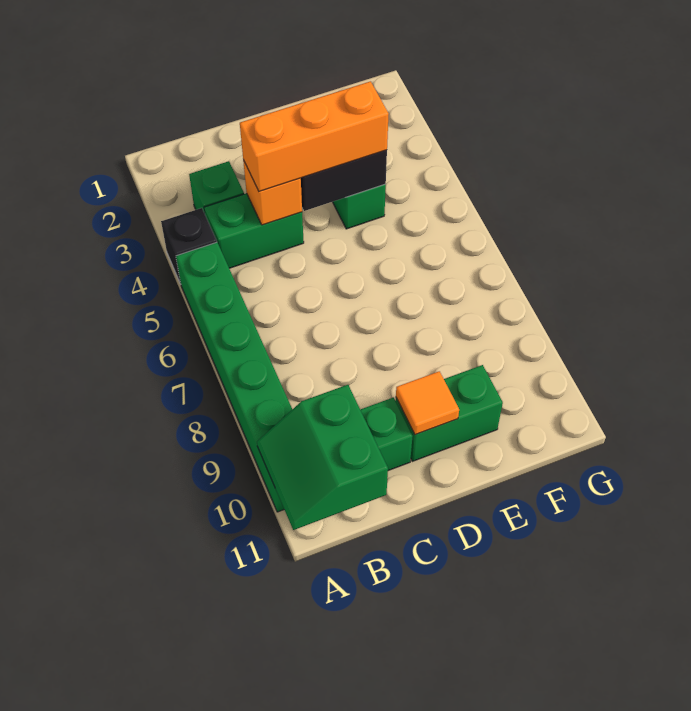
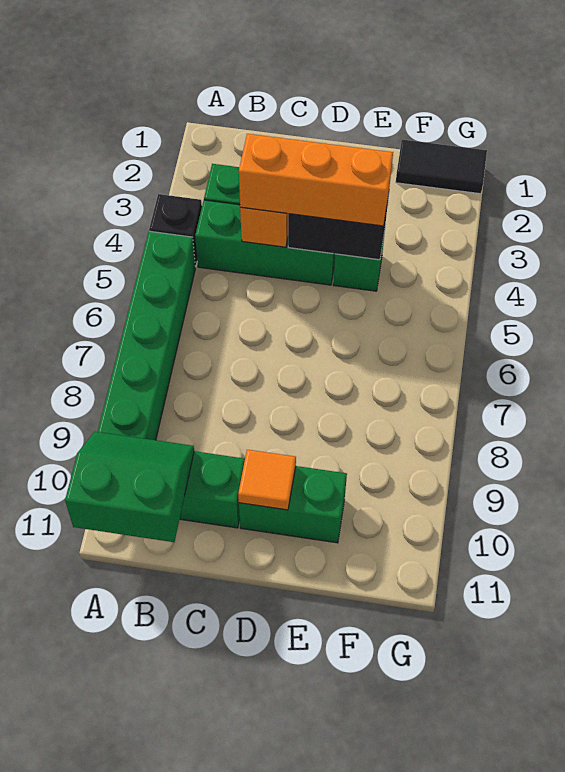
green 2x2 slope [257,385,388,530] -> green 2x2 slope turned to [65,432,194,542]
green 1x2 brick [204,193,304,268] -> green 1x3 brick [195,200,335,285]
none -> black 1x2 tile [396,140,487,194]

